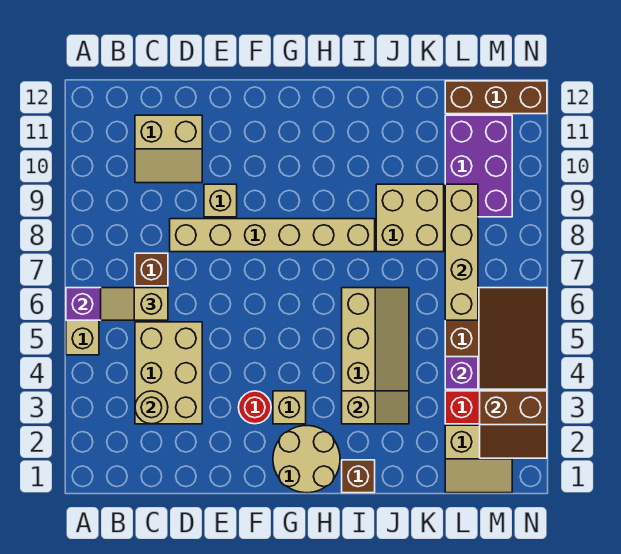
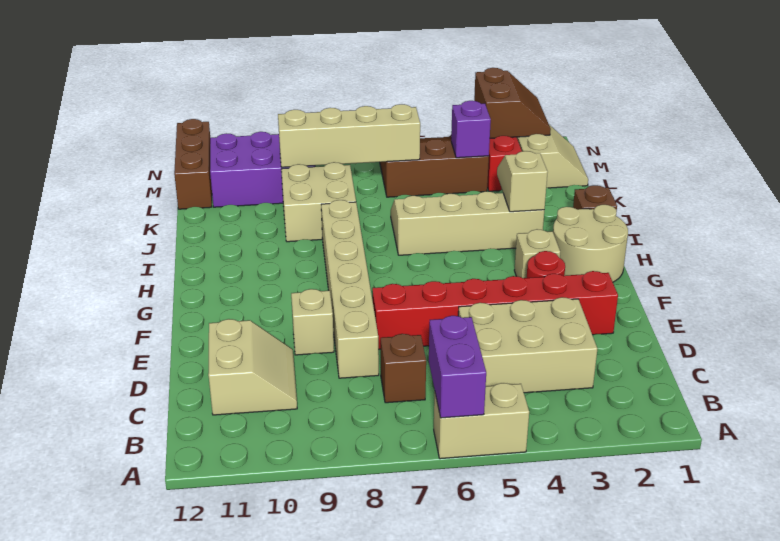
tan 1x2 slope [101,288,168,320] -> none
tan 1x1 round brick [135,391,168,424] -> none
none -> red 1x6 brick [372,271,618,349]

